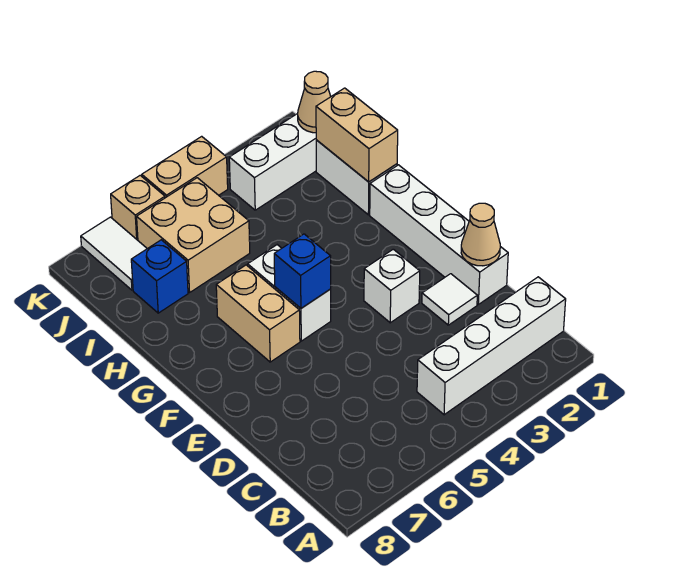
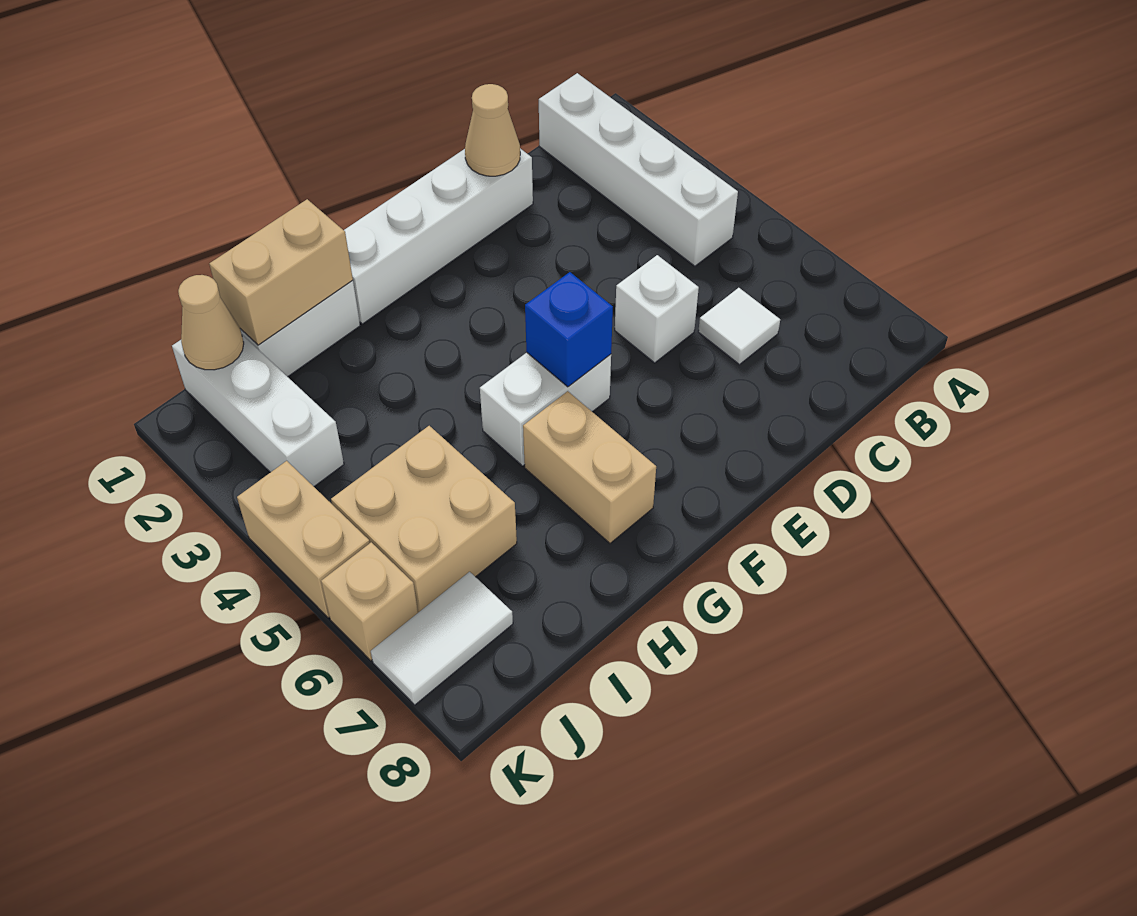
white 1x1 tile [422,274,477,325] -> white 1x1 tile moved to [698,288,780,365]
white 1x1 brick [364,249,420,323] -> white 1x1 brick moved to [615,255,699,363]
tan 1x2 brick [216,265,300,362] -> tan 1x2 brick turned to [523,391,656,543]
blue 1x1 brick [131,240,188,313] -> none

